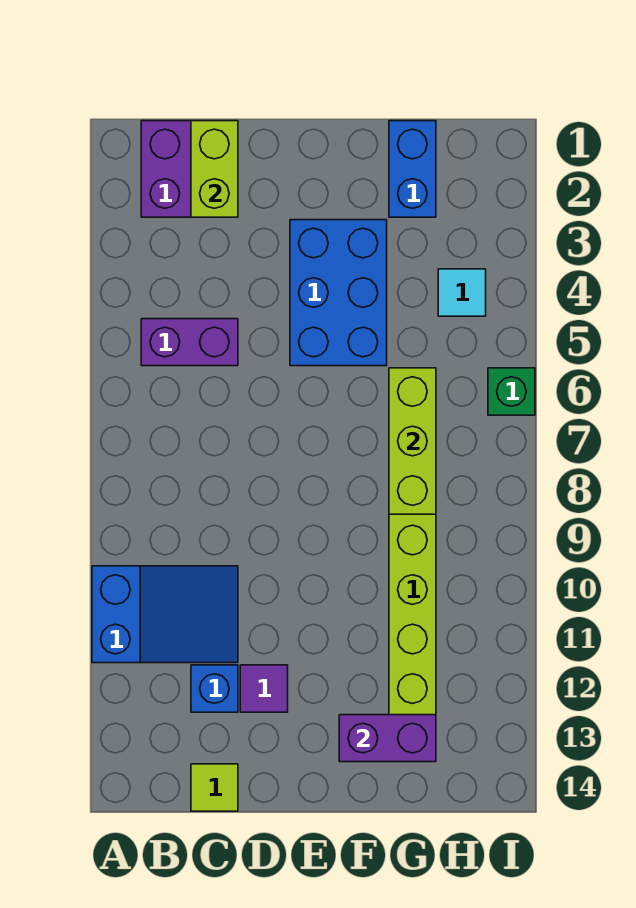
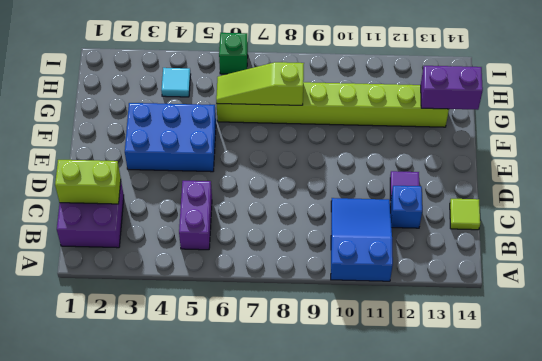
purple 1x2 brick [339,715,436,762] -> purple 1x2 brick turned to [421,66,483,110]
blue 1x2 brick [389,121,436,217] -> none
lime 1x3 brick [389,368,436,514] -> lime 1x3 slope [216,62,304,105]

